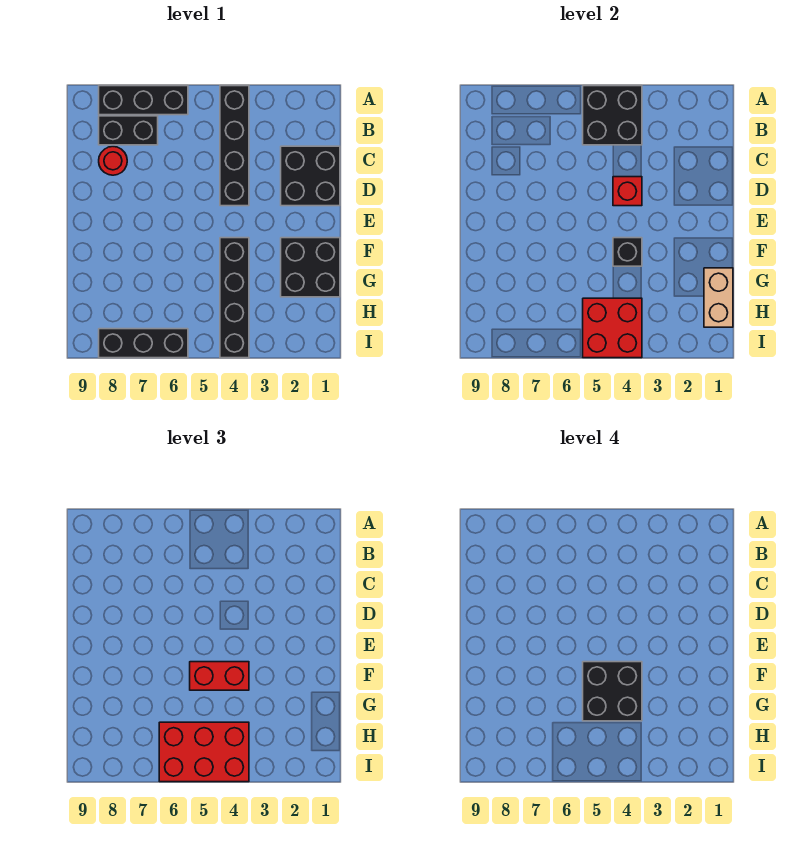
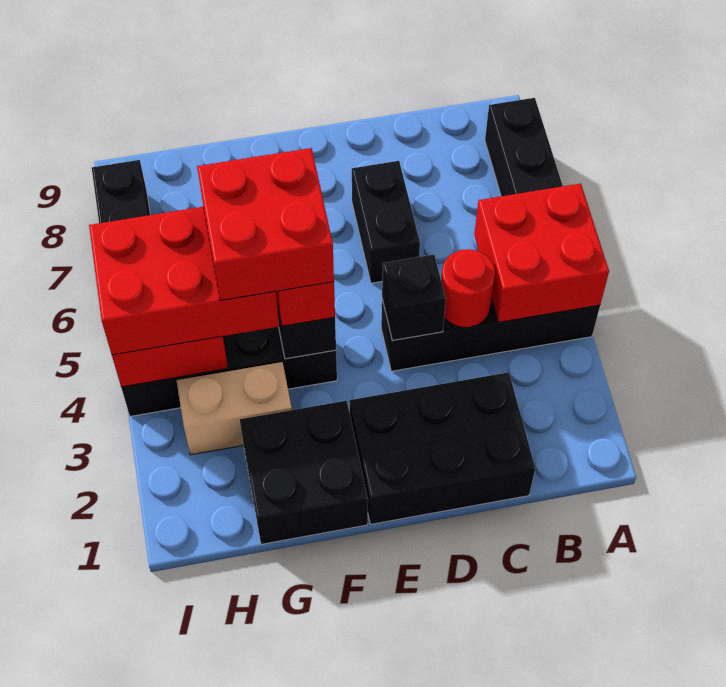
black 2x2 brick [583,86,642,145] -> red 2x2 brick [474,183,609,322]
black 1x2 brick [99,116,158,145] -> black 1x2 brick moved to [352,161,420,283]
black 2x2 brick [281,146,340,206] -> black 2x3 brick [349,372,535,524]
red 1x1 round brick [99,147,127,175] -> red 1x1 round brick moved to [441,249,495,327]
red 1x1 brick [613,177,642,206] -> black 1x1 brick [382,255,446,341]
black 2x2 brick [583,662,642,721] -> red 2x2 brick [197,148,334,301]
tan 1x2 brick [704,268,733,327] -> tan 1x2 brick moved to [177,362,292,455]
red 2x3 brick [159,722,249,782] -> red 2x3 brick turned to [89,207,279,355]

